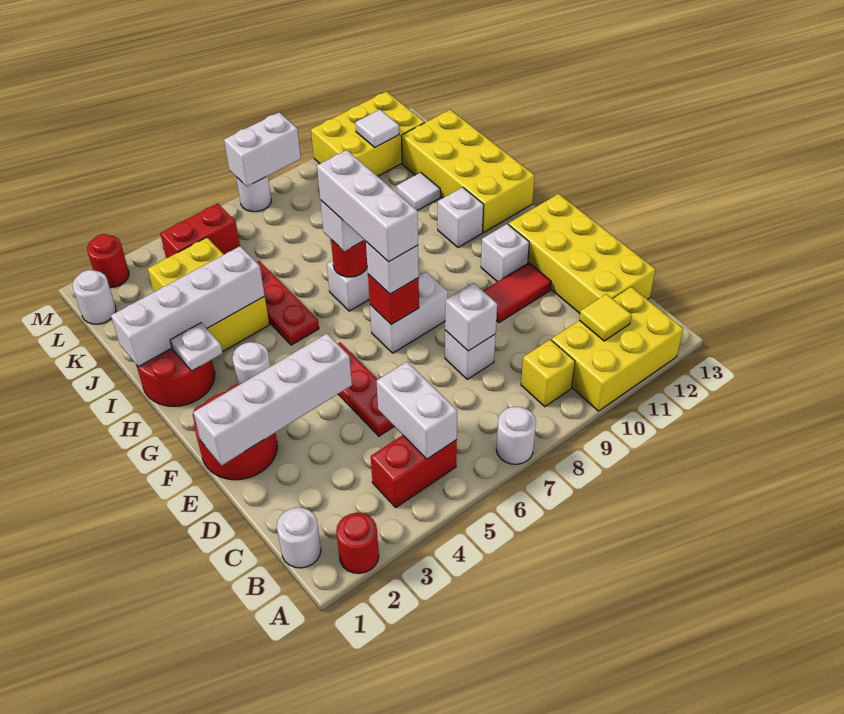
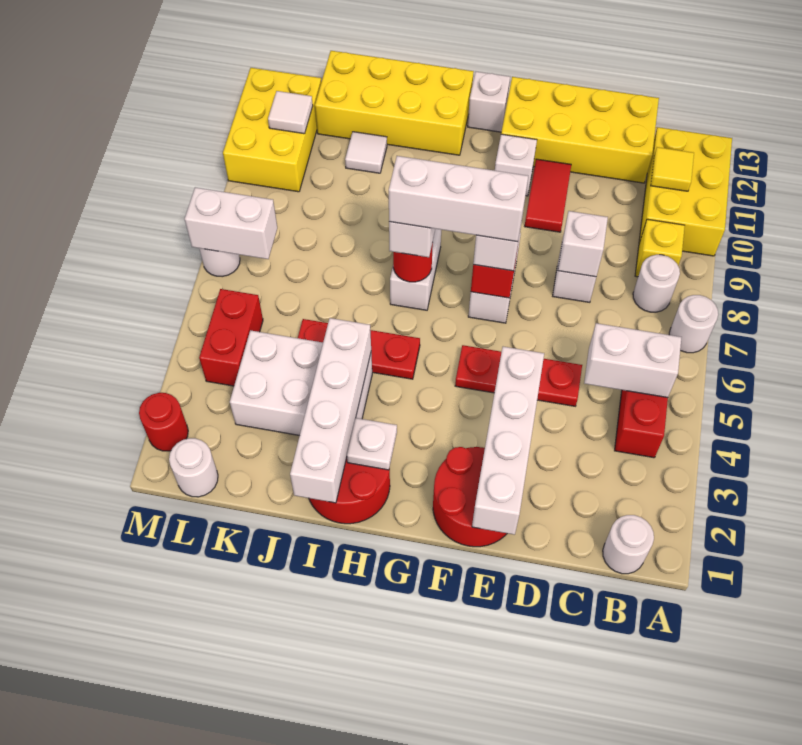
red 1x1 round brick [336,513,379,573] -> none
white 1x1 round brick [232,342,270,384] -> white 1x1 round brick moved to [633,255,680,312]
white 1x1 brick [438,187,484,247] -> white 1x1 brick moved to [468,72,510,132]
yellow 2x3 brick [148,237,269,352] -> white 2x3 brick [230,330,372,436]
white 1x2 brick [224,113,301,186] -> white 1x2 brick turned to [185,187,277,259]

